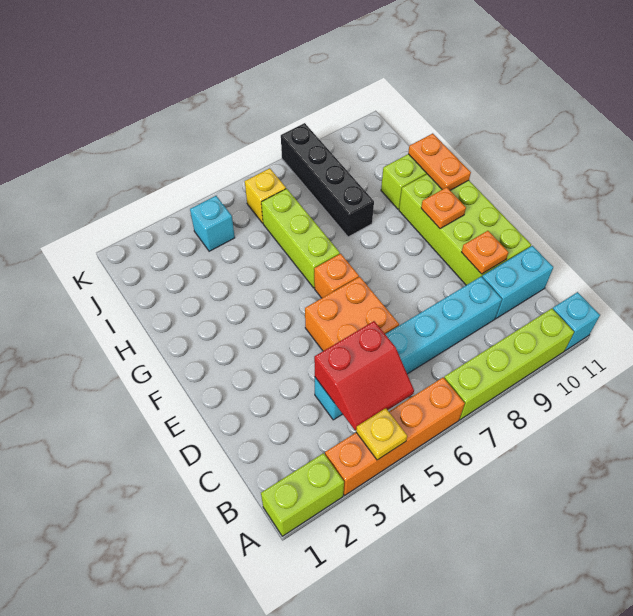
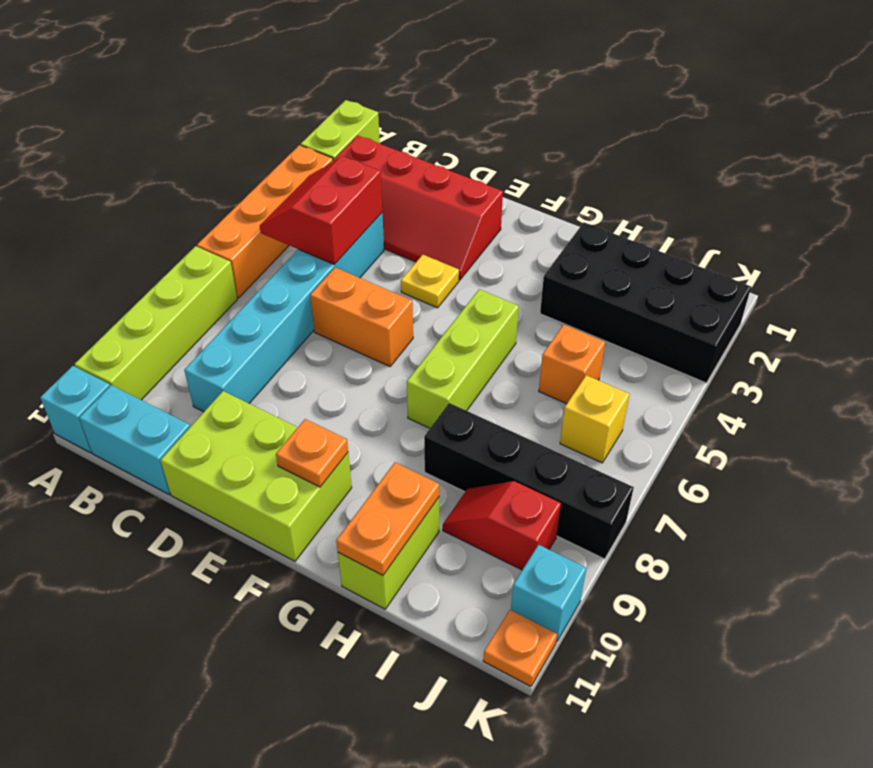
yellow 1x1 plate [356,408,407,460] -> yellow 1x1 plate moved to [401,255,459,308]
none -> red 2x4 slope [334,135,503,280]
cyan 1x2 brick [482,246,553,318] -> cyan 1x2 brick turned to [79,385,190,494]
orange 2x2 brick [305,277,399,351] -> orange 1x2 brick [310,267,413,366]
lime 2x4 brick [399,174,531,285] -> lime 2x3 brick [161,391,352,561]
orange 1x1 plate [462,231,509,274] -> orange 1x1 plate moved to [483,610,557,687]
orange 1x1 brick [314,254,359,298] -> orange 1x1 brick moved to [539,325,605,404]
lime 1x3 brick [261,189,340,288] -> lime 1x3 brick turned to [407,289,519,428]
orange 1x2 plate [408,133,471,190] -> orange 1x2 plate turned to [336,463,439,575]
none -> black 2x4 brick [540,222,751,383]
none -> red 1x2 slope [443,481,561,570]
cyan 1x1 brick [190,196,235,251] -> cyan 1x1 brick moved to [511,545,586,642]

